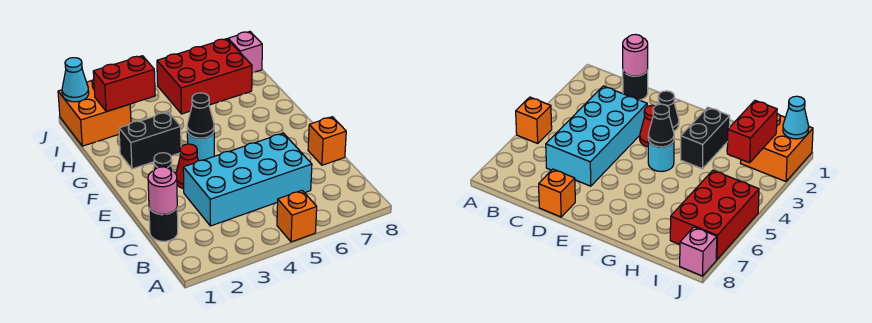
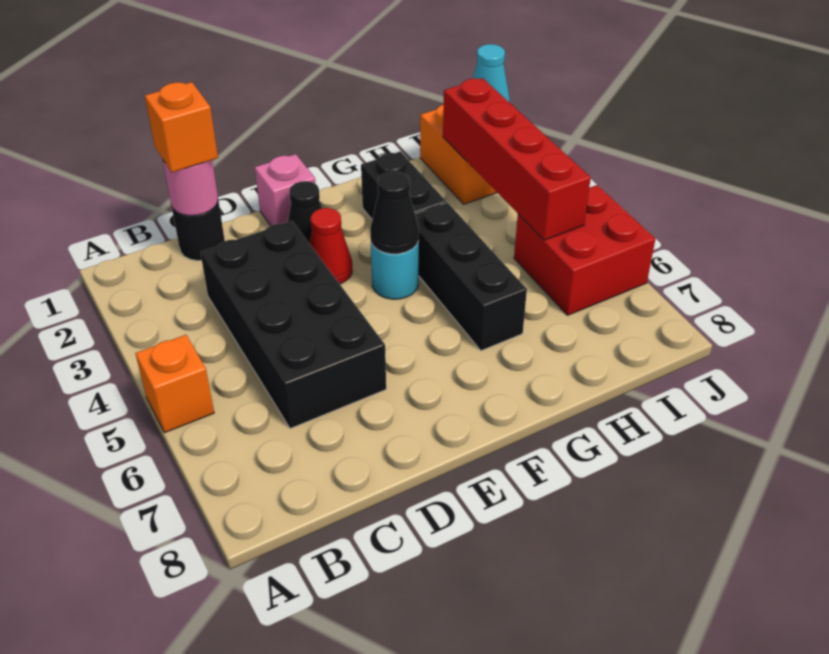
cyan 2x4 brick [183,133,312,226] -> black 2x4 brick [200,221,386,429]
orange 1x1 brick [308,117,346,165] -> orange 1x1 brick moved to [145,82,218,172]
none -> black 1x3 brick [415,203,527,351]
red 1x2 brick [93,56,155,112] -> red 1x4 brick [443,78,591,240]
red 2x3 brick [157,39,252,114] -> red 2x2 brick [514,185,655,315]
pink 1x1 brick [228,32,262,73] -> pink 1x1 brick moved to [255,154,315,226]

